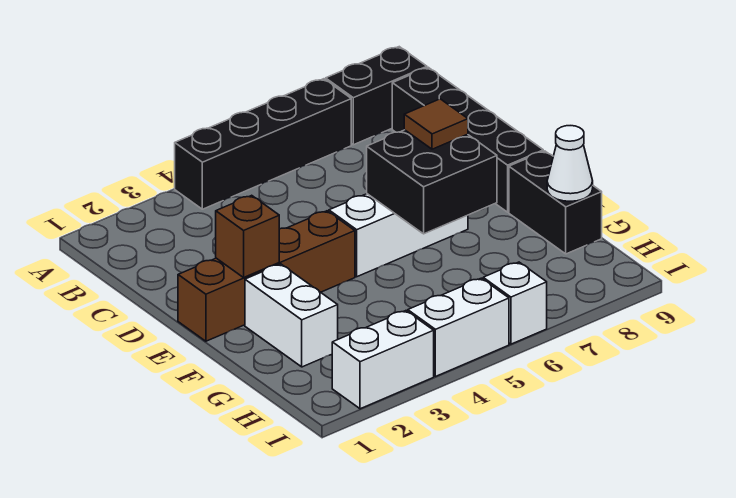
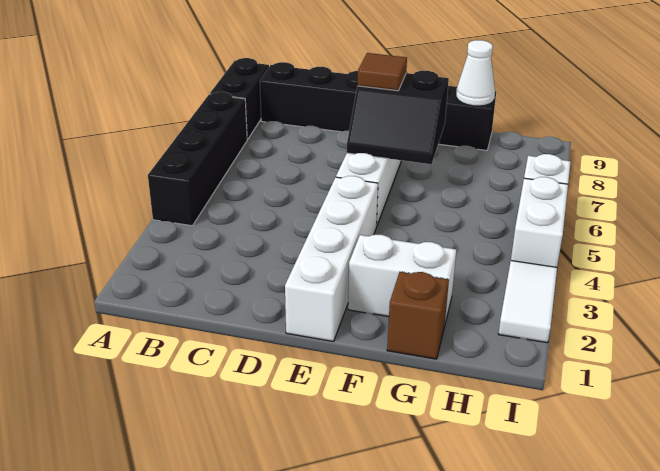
brown 1x4 brick [178,211,355,341] -> white 1x4 brick [285,176,378,342]
brown 1x1 brick [216,195,279,277] -> brown 1x1 brick moved to [387,272,449,359]
black 2x2 brick [367,130,497,234] -> black 2x2 slope [347,71,449,164]
white 1x2 brick [332,311,434,409] -> white 1x2 tile [499,261,557,343]

